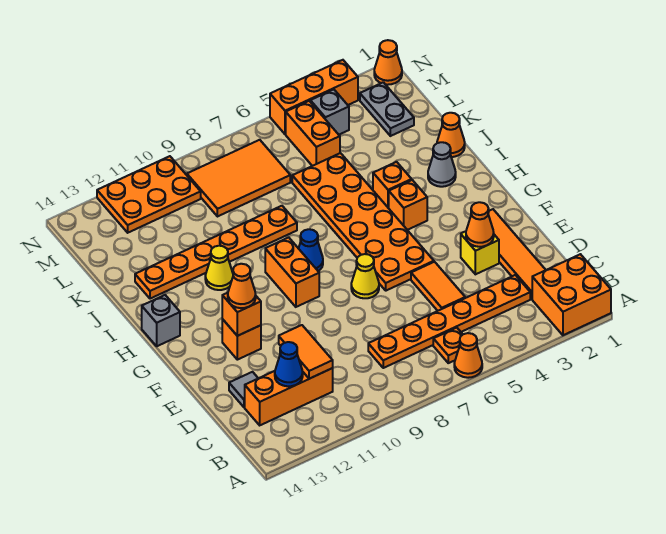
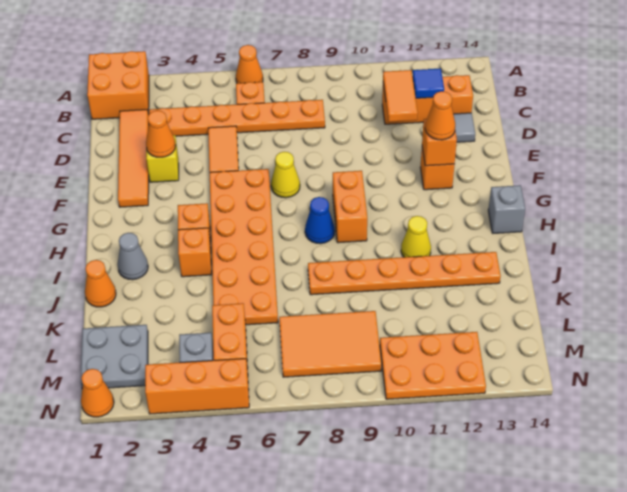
blue 1x1 cone [275,342,303,386] -> blue 1x1 tile [412,68,444,98]
grey 1x2 plate [360,82,414,136] -> grey 2x2 plate [81,325,148,389]

